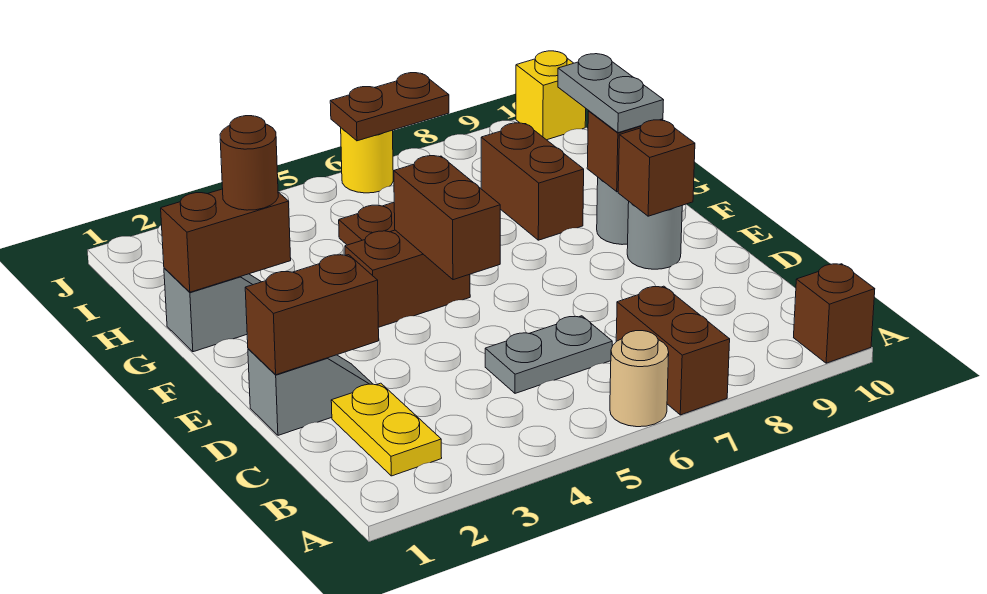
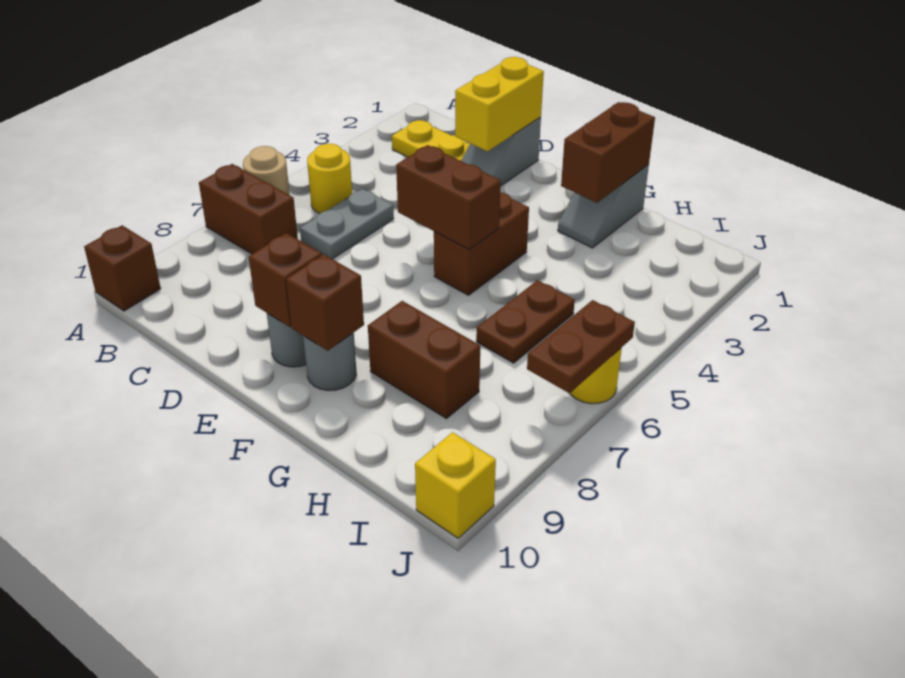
none -> yellow 1x1 round brick [307,144,352,213]
brown 1x2 brick [245,255,379,375] -> yellow 1x2 brick [455,57,544,151]
grey 1x2 plate [558,54,664,133] -> none
brown 1x1 round brick [220,116,278,210] -> none

